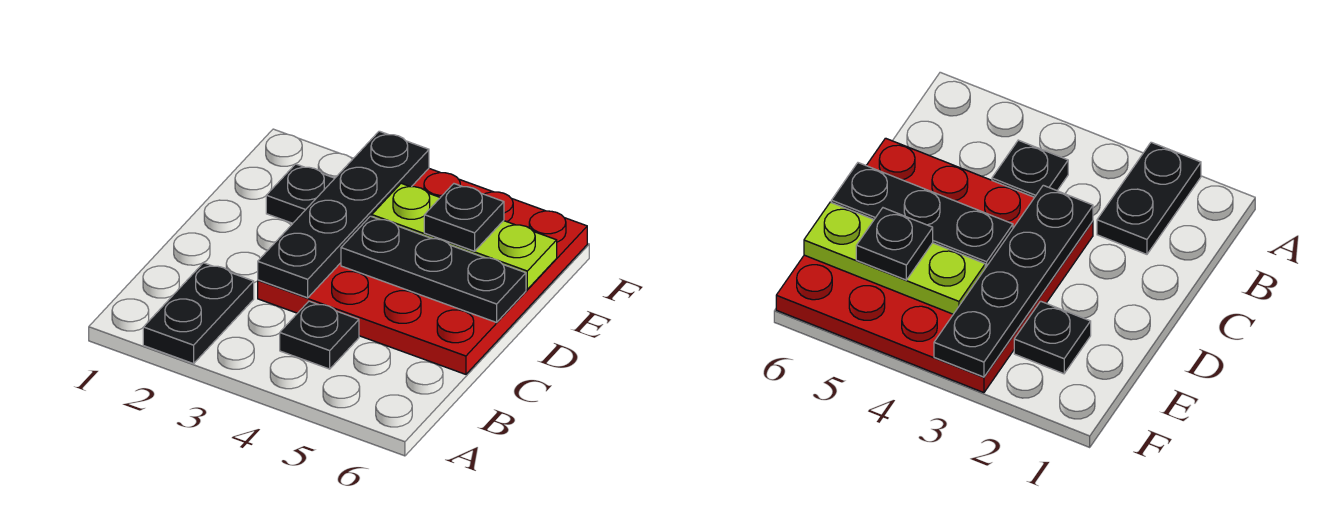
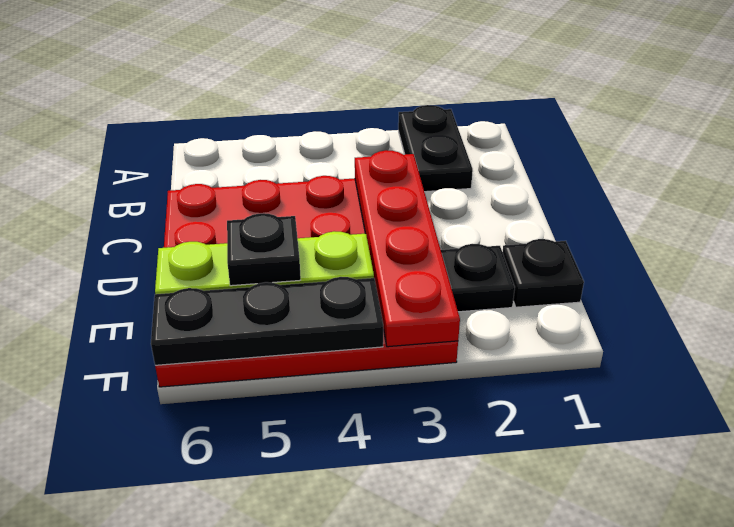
black 1x1 plate [280,301,359,369] -> black 1x1 plate moved to [503,239,584,307]
black 1x4 plate [258,131,429,298] -> red 1x4 plate [355,150,460,347]
black 1x3 plate [341,216,526,322] -> black 1x3 plate moved to [151,277,383,365]

